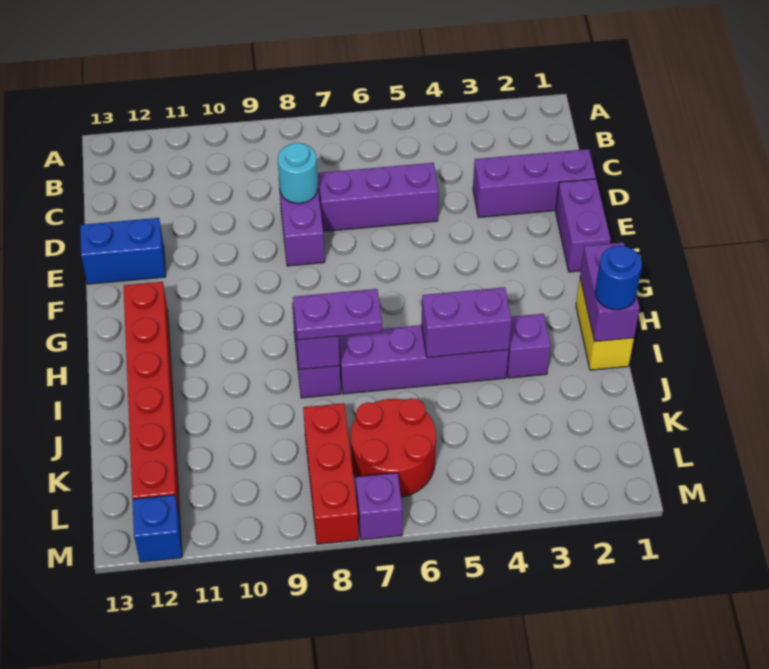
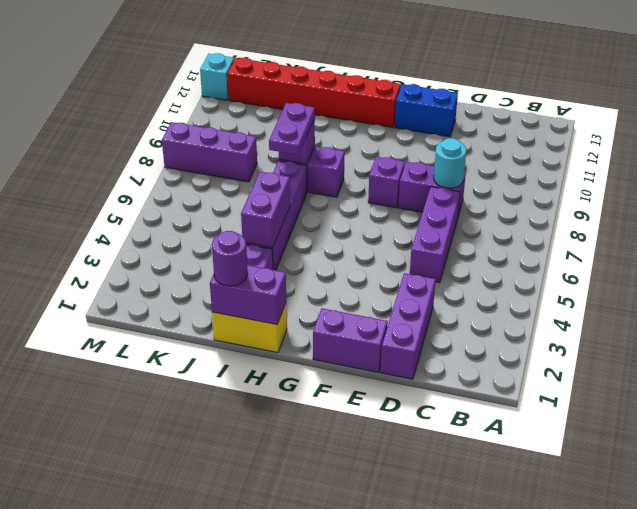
blue 1x2 brick [80,218,166,284] -> blue 1x2 brick turned to [395,84,458,137]
blue 1x1 round brick [595,246,642,310] -> purple 1x1 round brick [212,231,248,286]
red 2x2 round brick [351,398,436,497] -> none
red 1x3 brick [303,403,359,544] -> purple 1x3 brick [162,122,257,182]
purple 1x1 brick [356,473,403,540] -> purple 1x1 brick moved to [368,157,405,208]
blue 1x1 brick [132,495,182,562] -> cyan 1x1 brick [200,53,234,100]

